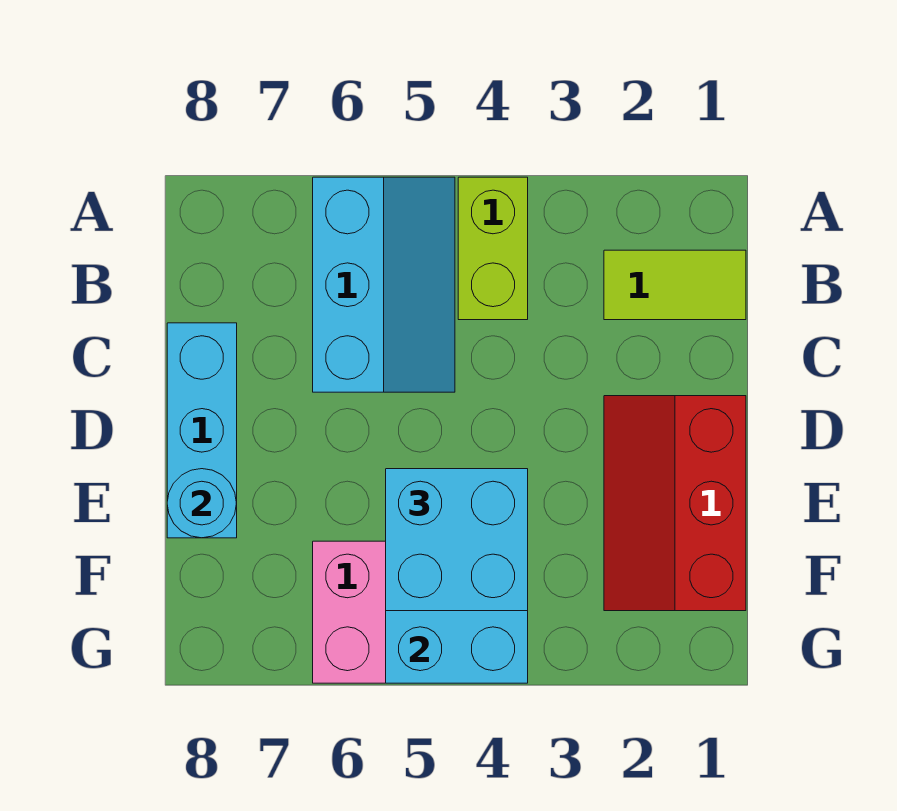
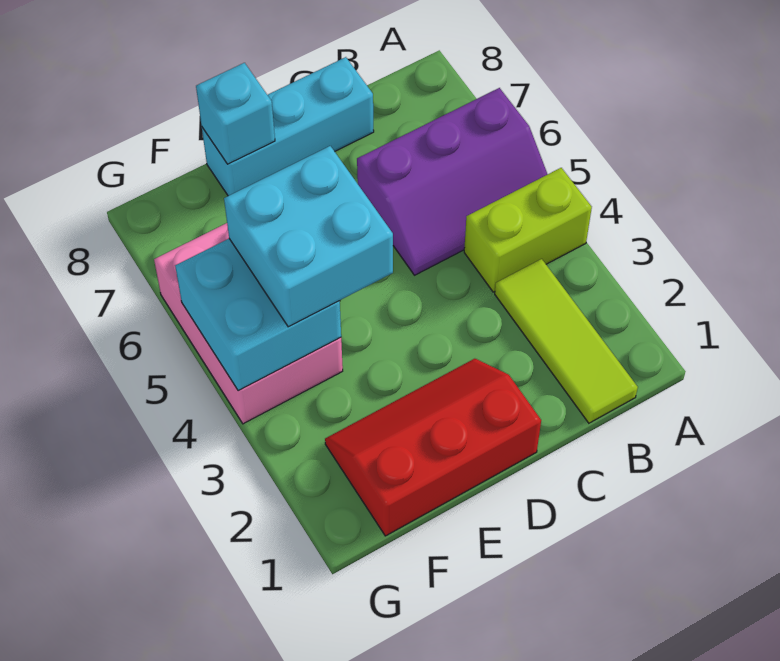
cyan 2x3 slope [313,177,455,392] -> purple 2x3 slope [357,88,548,275]
lime 1x2 tile [604,250,746,320] -> lime 1x3 tile [495,259,638,423]
cyan 1x1 round brick [167,469,236,538] -> cyan 1x1 brick [196,63,275,164]

